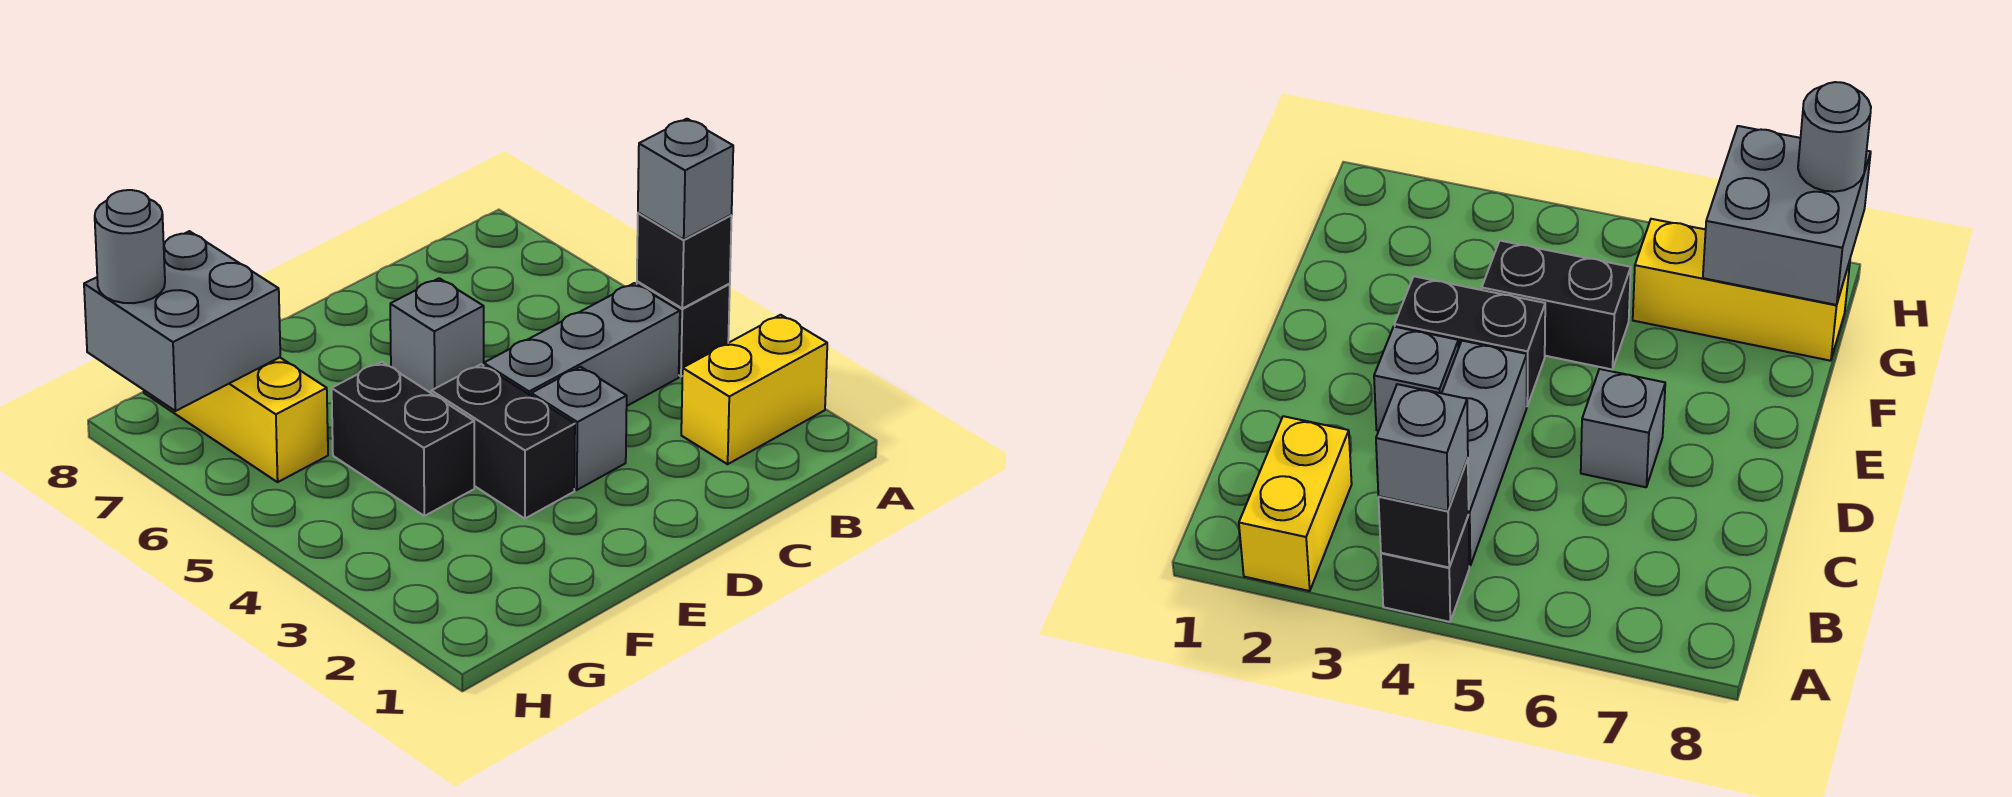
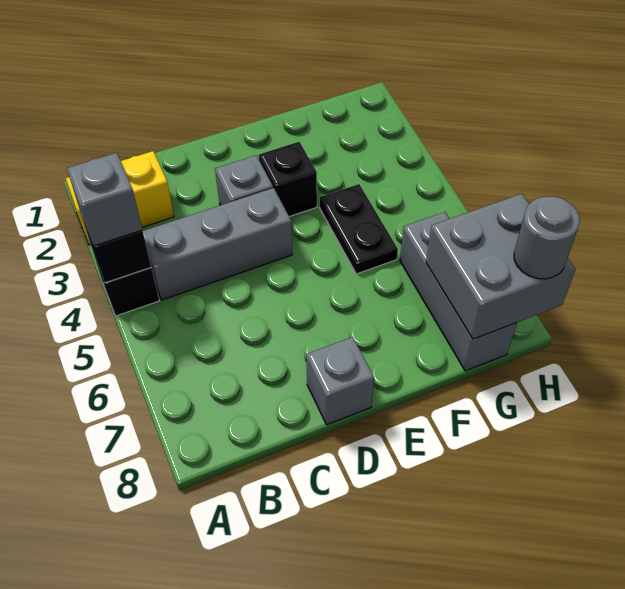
grey 1x1 brick [390,278,484,393] -> grey 1x1 brick moved to [306,337,374,425]
black 1x2 brick [431,364,575,519] -> black 1x1 brick [259,142,317,217]
black 1x2 brick [332,362,474,516] -> black 1x2 plate [320,184,398,274]
yellow 1x3 brick [144,357,328,482] -> grey 1x3 brick [400,212,517,371]

